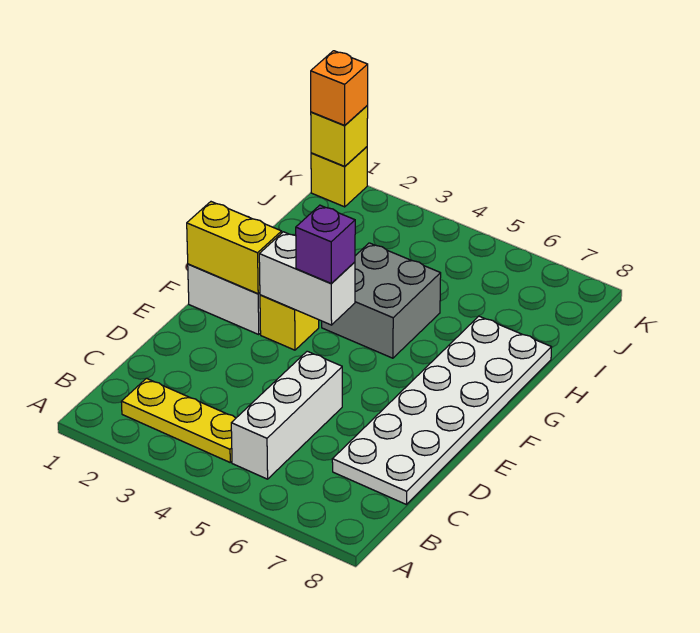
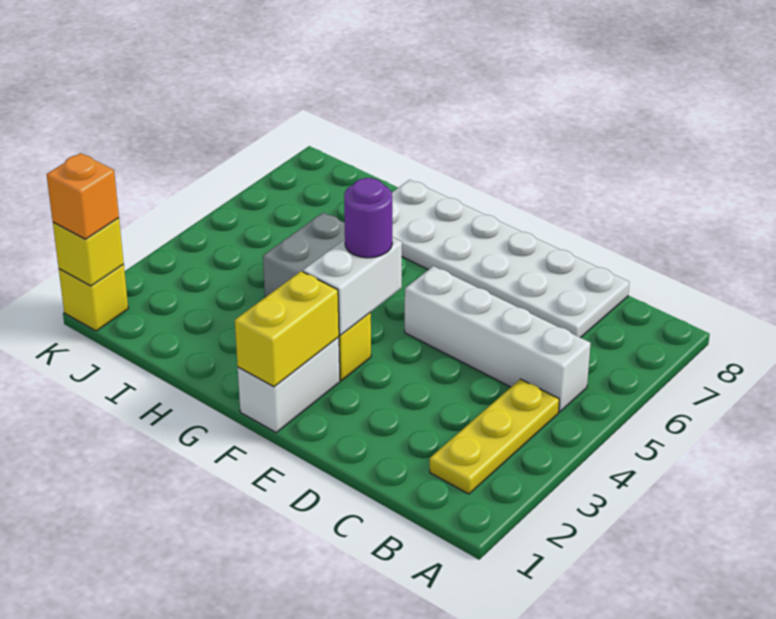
white 1x3 brick [231,351,342,479] -> white 1x4 brick [405,266,591,412]
purple 1x1 brick [296,205,355,284] -> purple 1x1 round brick [344,178,392,258]

